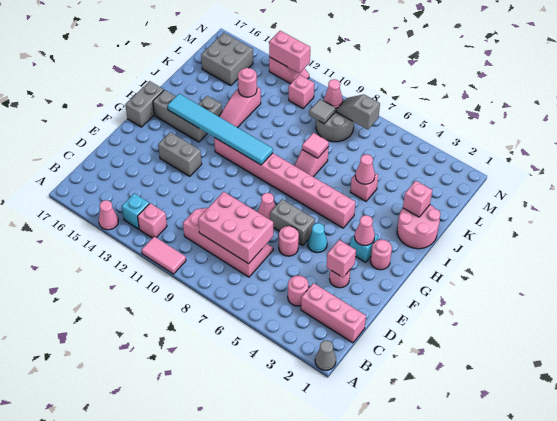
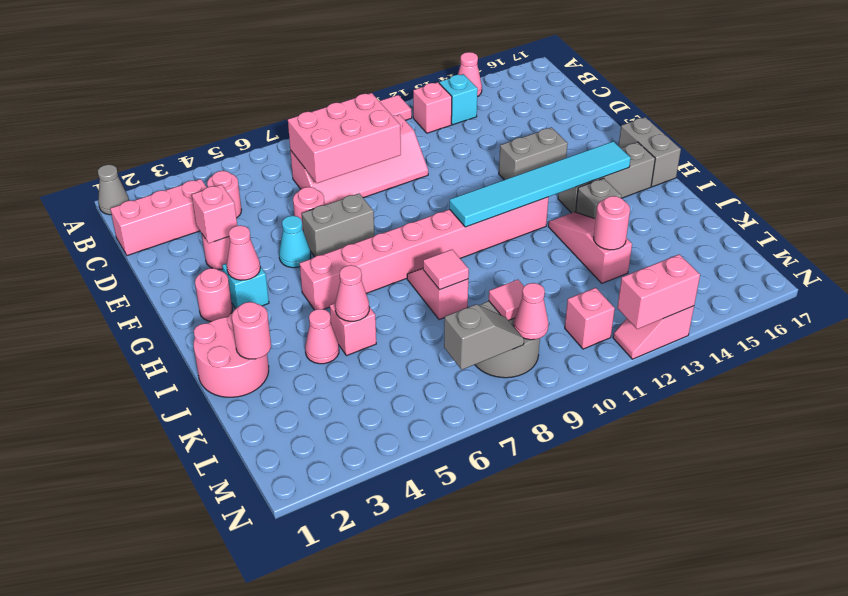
pink 1x1 cone [258,193,275,219] -> pink 1x1 cone moved to [305,309,339,364]
pink 1x1 brick [403,181,432,217] -> pink 1x1 round brick [232,302,271,359]
grey 1x1 tile [309,99,335,124] -> pink 1x1 tile [489,280,524,320]
grey 2x2 brick [201,33,253,86] -> none

